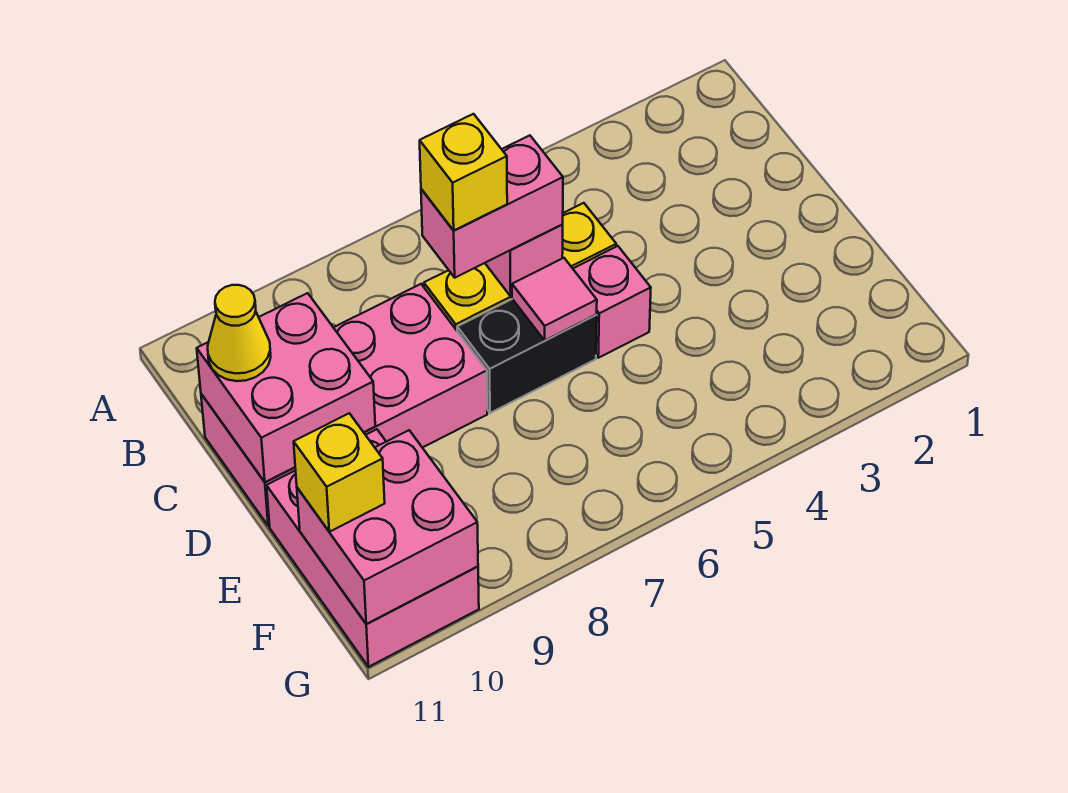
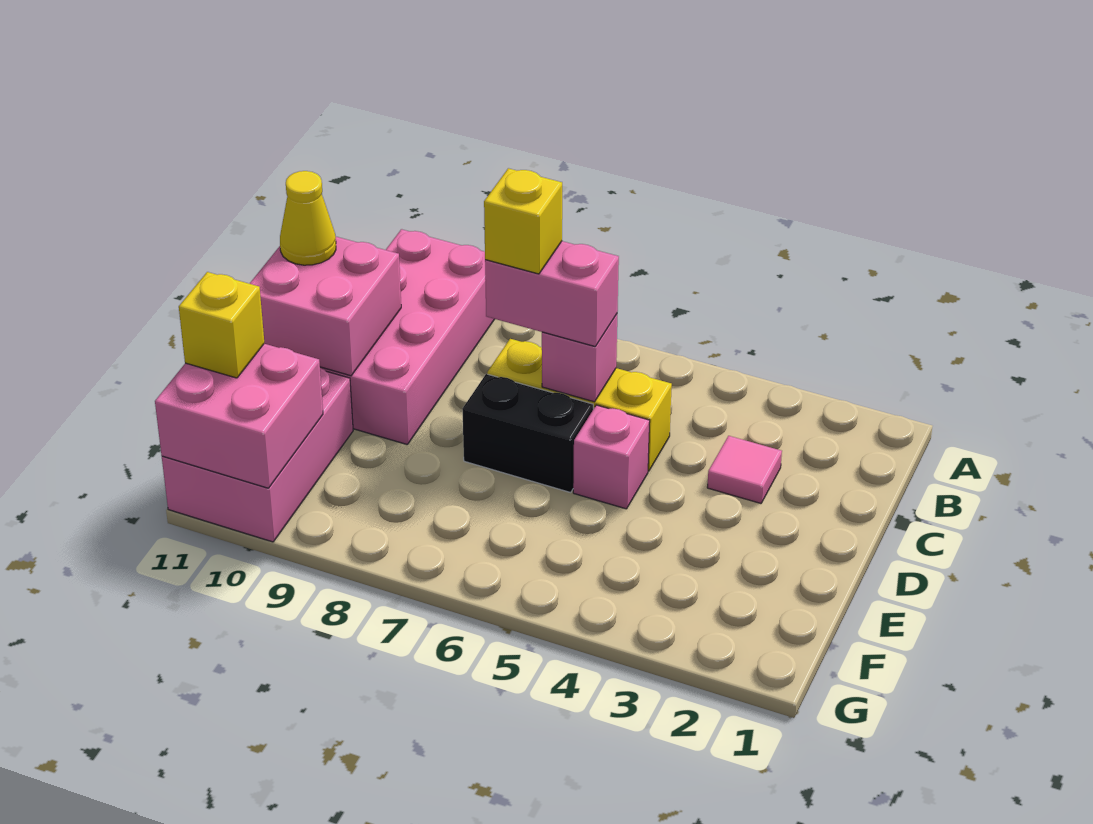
pink 2x4 brick [201,284,487,526] -> pink 2x4 brick turned to [320,229,494,445]
pink 1x1 tile [512,258,597,340] -> pink 1x1 tile moved to [707,436,782,503]

